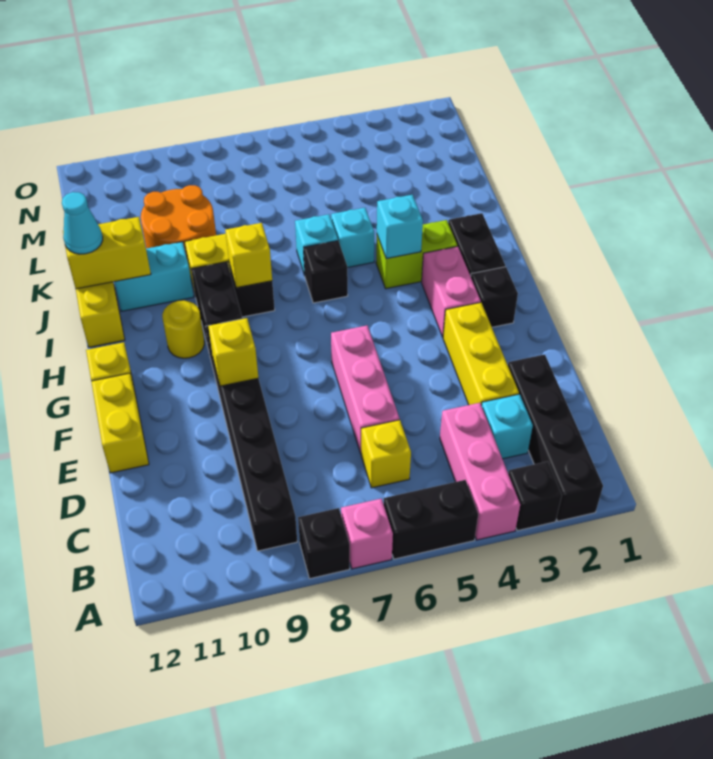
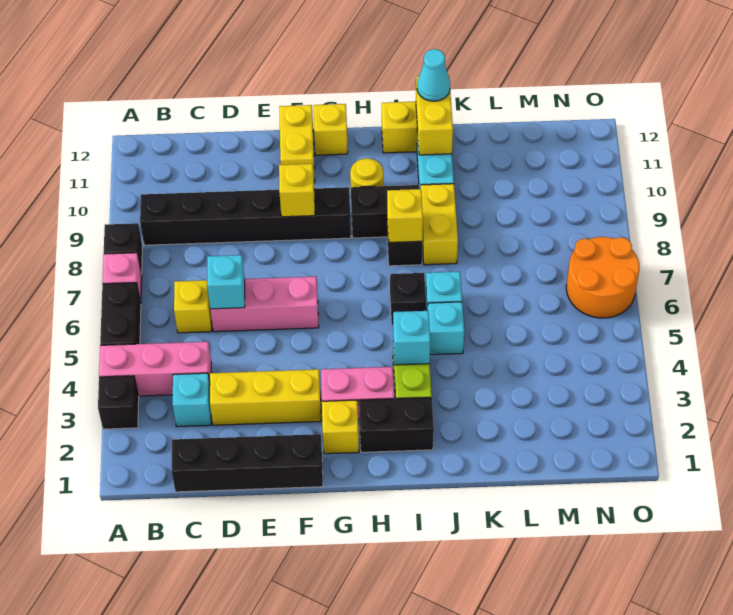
black 1x4 brick [508,354,603,521] -> black 1x4 brick moved to [172,434,323,492]
none -> cyan 1x1 brick [207,255,245,309]
yellow 1x2 brick [91,373,149,473] -> yellow 1x2 brick turned to [279,105,315,183]
black 1x1 brick [471,267,518,327] -> yellow 1x1 brick [322,400,359,454]
orange 2x2 round brick [141,185,216,261] -> orange 2x2 round brick moved to [566,237,640,318]

